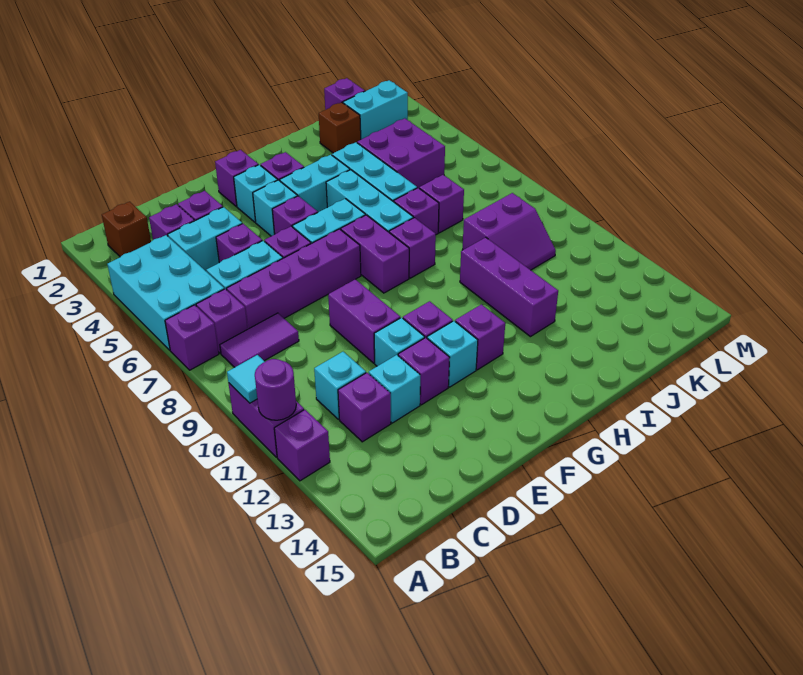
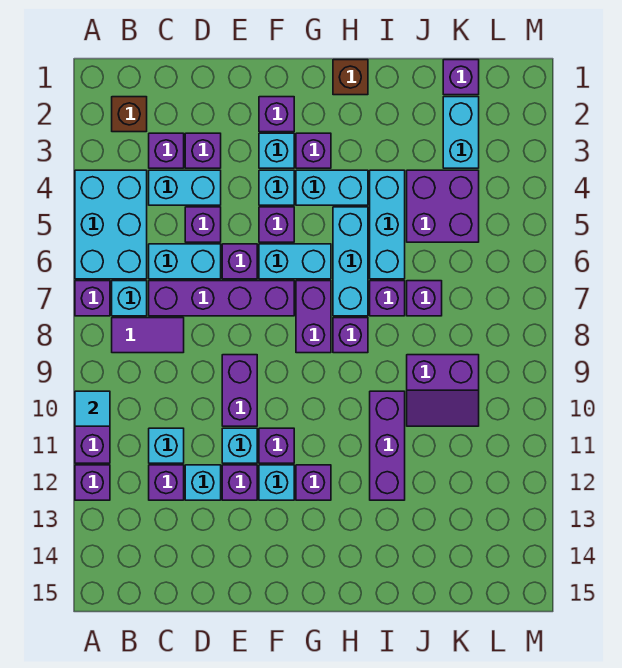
purple 1x1 round brick [255,359,296,420] -> none
purple 1x1 brick [196,289,248,354] -> cyan 1x1 brick [112,281,147,316]
brown 1x1 brick [319,102,361,153] -> brown 1x1 brick moved to [333,60,368,95]
cyan 1x2 brick [343,80,408,139] -> cyan 1x2 brick turned to [443,97,479,168]

